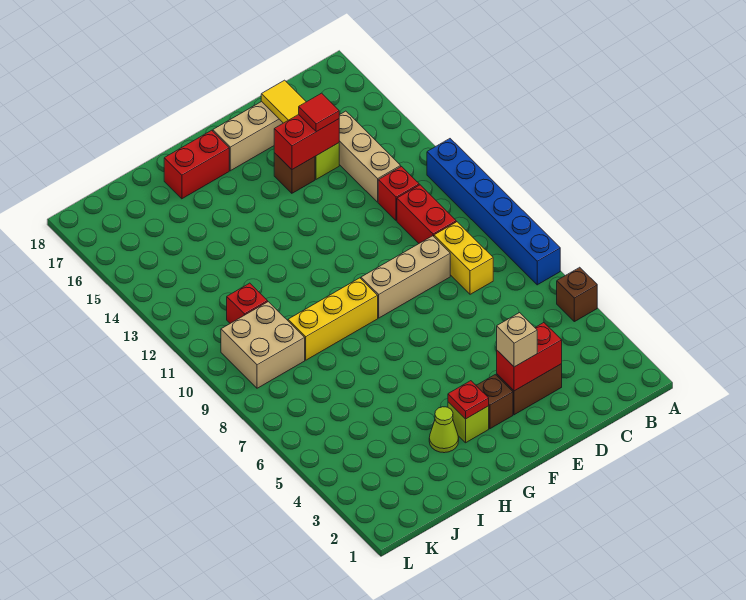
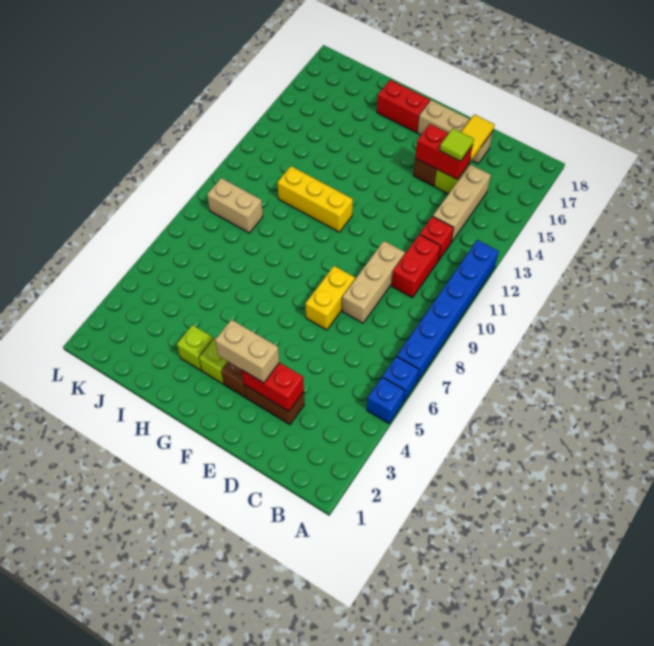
brown 1x1 brick [557,267,597,322] -> blue 1x1 brick [367,377,405,423]
none -> blue 1x1 brick [383,356,419,402]
yellow 1x2 brick [434,222,493,294] -> yellow 1x2 brick moved to [306,266,355,330]
tan 1x3 brick [361,236,450,318] -> tan 1x3 brick turned to [342,241,405,323]
red 1x1 tile [299,93,339,132] -> lime 1x1 tile [440,129,474,161]
tan 1x1 brick [497,313,537,367] -> tan 1x2 brick [215,320,279,383]
red 1x1 plate [448,381,489,419] -> none
yellow 1x3 brick [288,278,378,360] -> yellow 1x3 brick moved to [277,166,353,232]
lime 1x1 cone [429,407,459,453] -> lime 1x1 brick [177,325,213,371]
tan 2x2 brick [221,302,305,388] -> tan 1x2 brick [207,178,263,233]
red 1x1 brick [227,283,268,323] -> none

